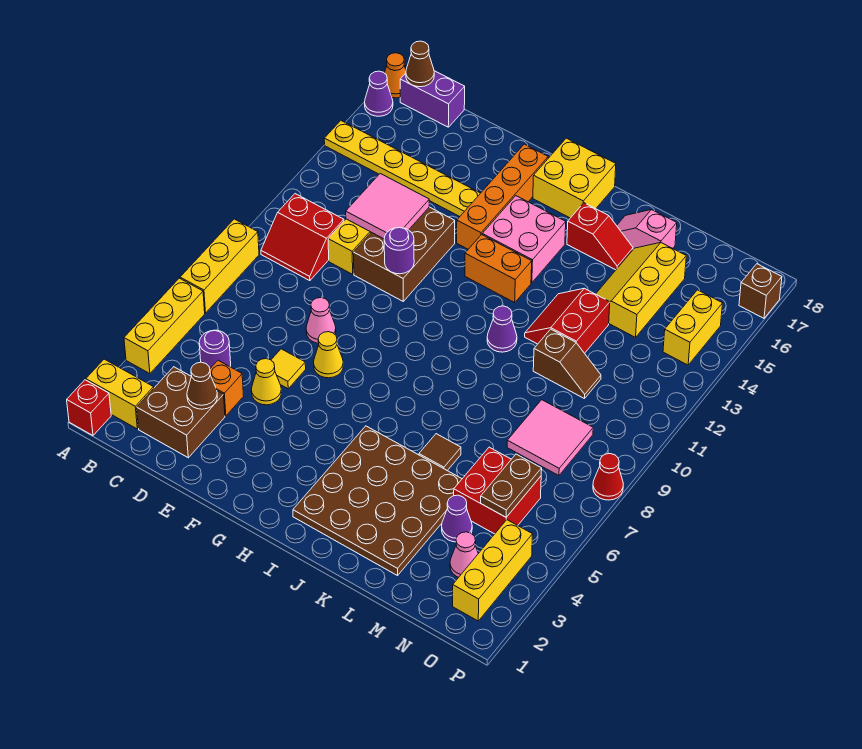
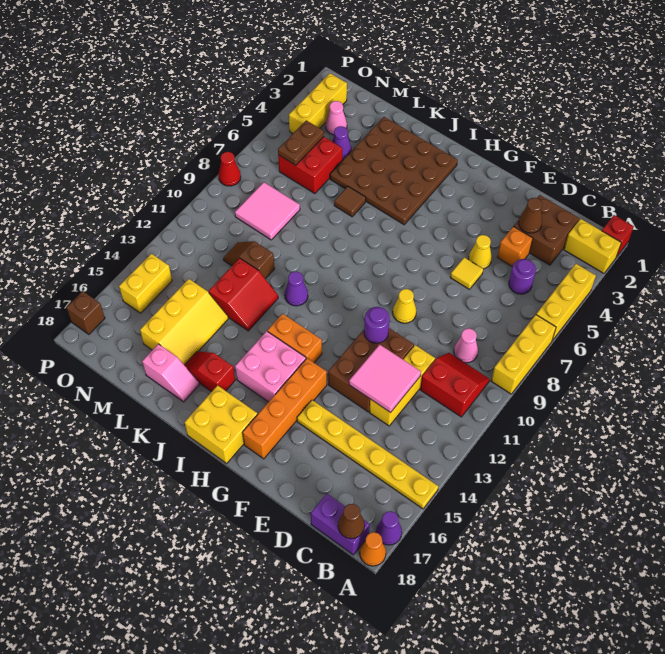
pink 1x1 cone [306,298,336,343] -> pink 1x1 cone moved to [454,328,478,363]
yellow 1x1 cone [314,332,343,378] -> yellow 1x1 cone moved to [393,289,416,323]

